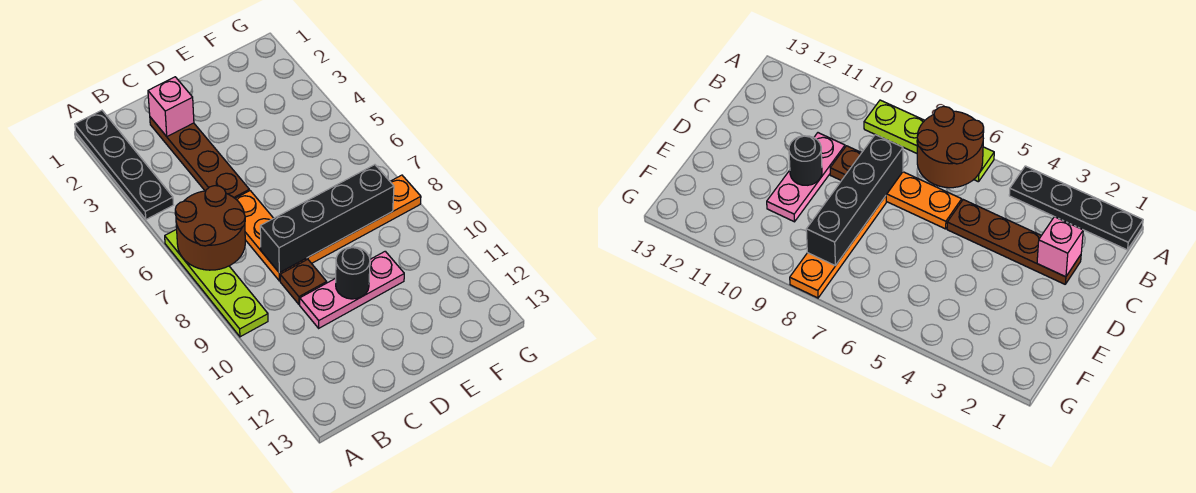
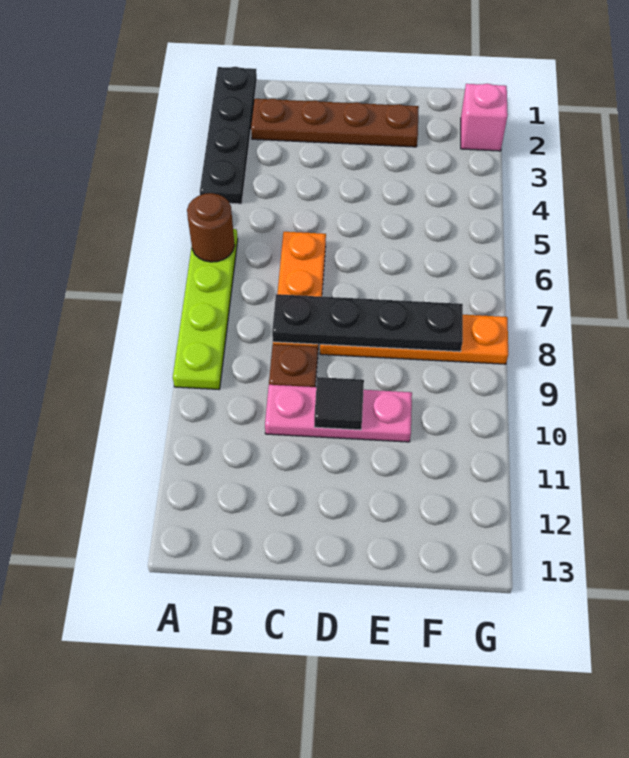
brown 2x2 round brick [175,186,245,270] -> brown 1x1 round brick [187,193,235,262]
brown 1x4 plate [150,117,249,198] -> brown 1x4 plate turned to [251,99,419,147]
pink 1x1 brick [148,77,194,136] -> pink 1x1 brick moved to [461,84,508,151]
black 1x4 brick [260,165,394,273] -> black 1x4 plate [272,294,463,352]
black 1x1 round brick [336,247,370,299] -> black 1x1 tile [314,377,364,430]

